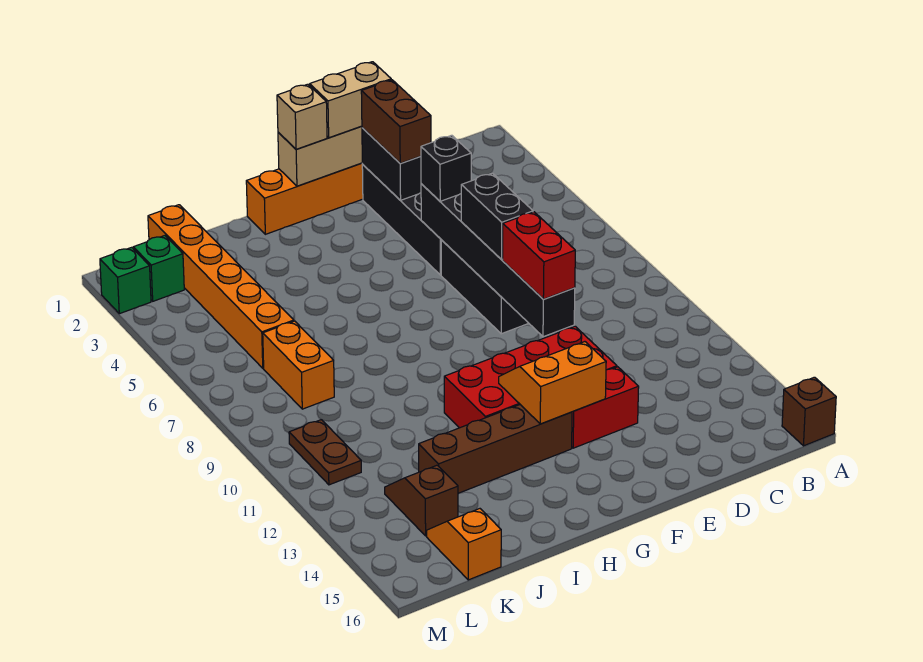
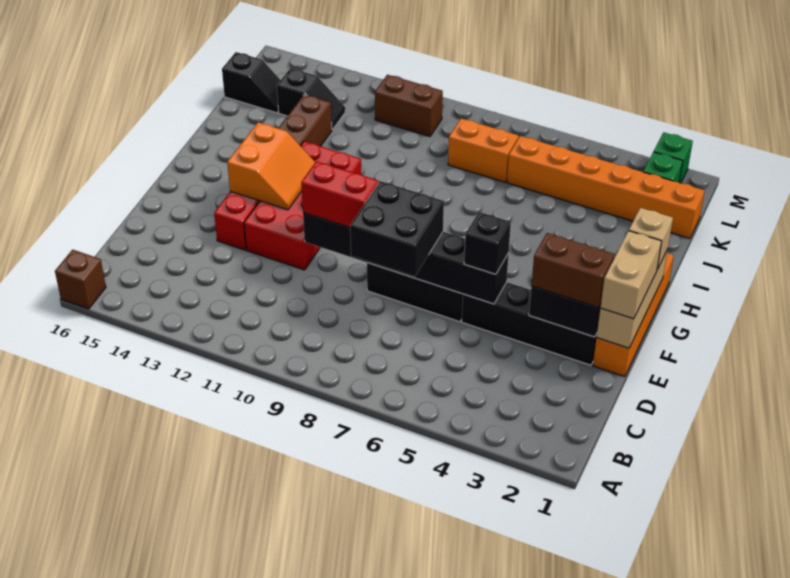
black 1x2 brick [461,173,533,260] -> black 2x2 brick [350,181,444,276]
brown 1x2 slope [385,465,458,536] -> black 1x2 slope [277,68,345,130]
orange 1x2 slope [427,509,501,580] -> black 1x2 slope [222,52,280,113]
brown 1x2 plate [289,420,361,485] -> brown 1x2 brick [375,75,443,136]

